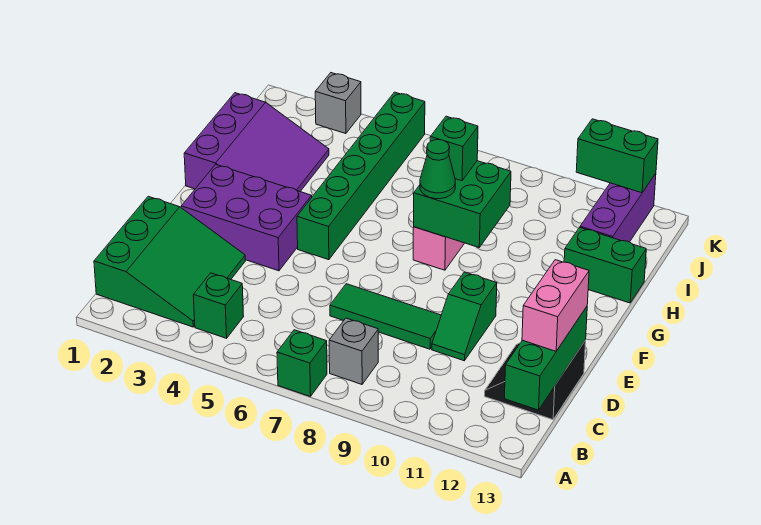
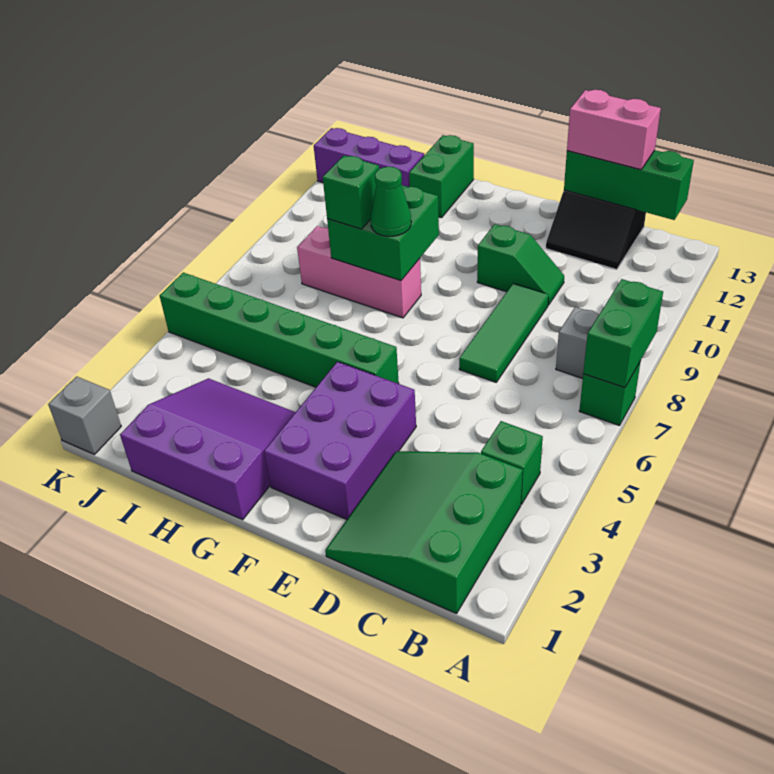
green 3x3 slope [94,196,245,327] -> green 3x3 slope turned to [325,451,523,614]
grey 1x1 brick [315,73,361,134] -> grey 1x1 brick moved to [48,377,121,454]
green 1x2 brick [576,119,658,193] -> green 1x2 brick moved to [583,279,663,387]

